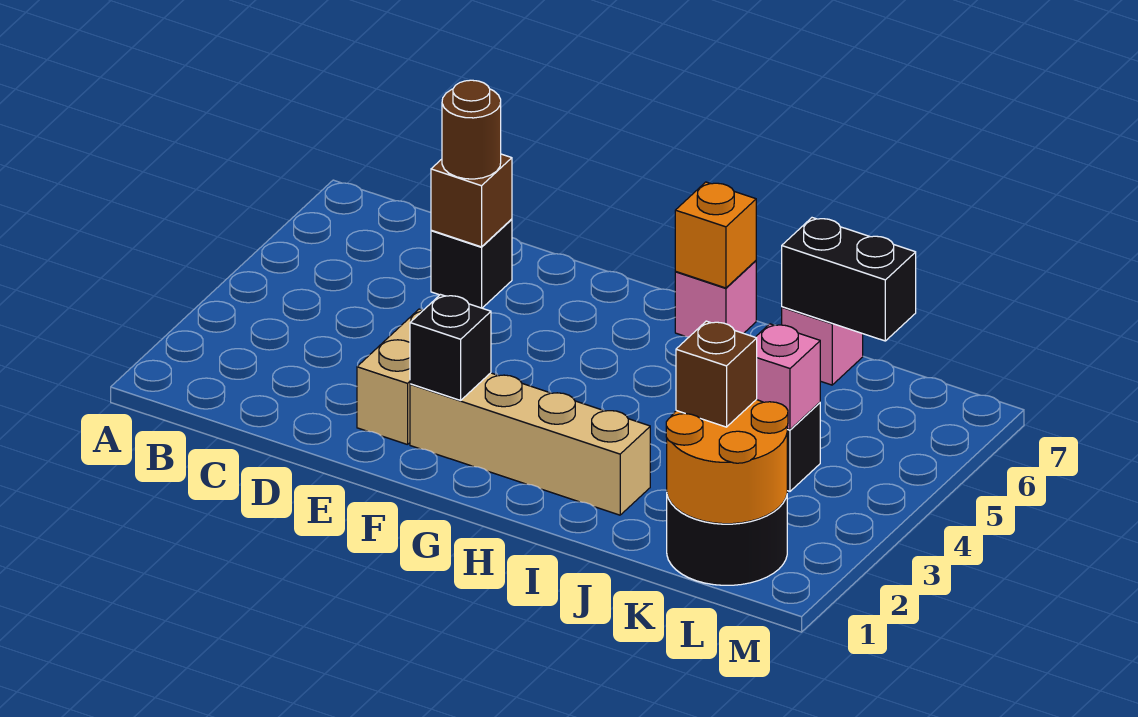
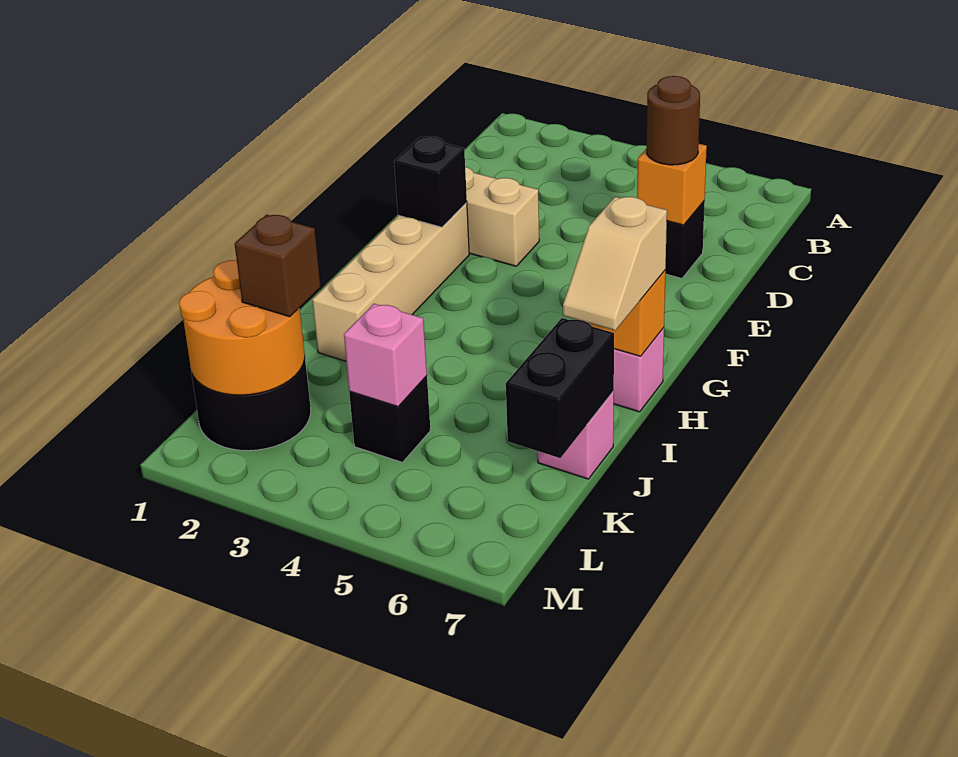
brown 1x1 brick [431,154,512,247] -> orange 1x1 brick [637,144,707,225]
none -> tan 1x2 slope [563,197,667,330]

